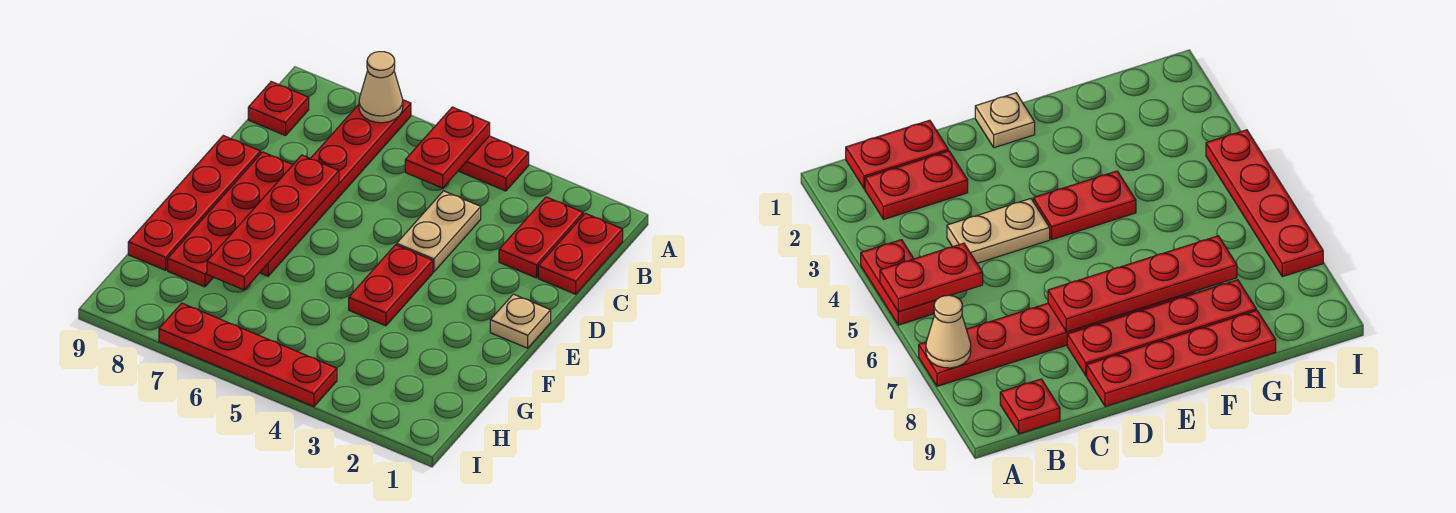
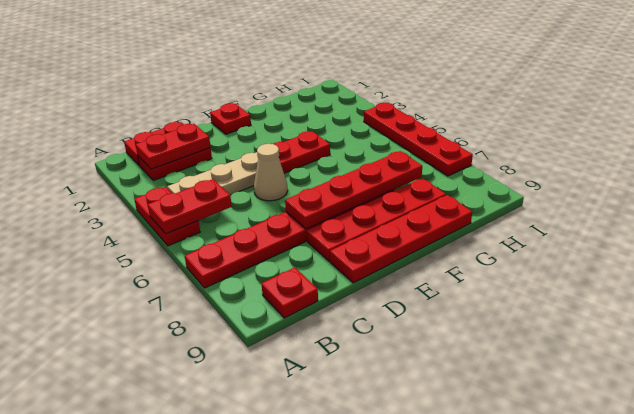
tan 1x1 cone [359,52,403,123] -> tan 1x1 cone moved to [254,144,288,201]
none -> red 1x2 plate [135,124,211,169]
tan 1x2 plate [397,191,481,272] -> tan 1x3 plate [167,152,258,195]
tan 1x1 plate [490,294,551,348] -> red 1x1 plate [210,103,251,134]

